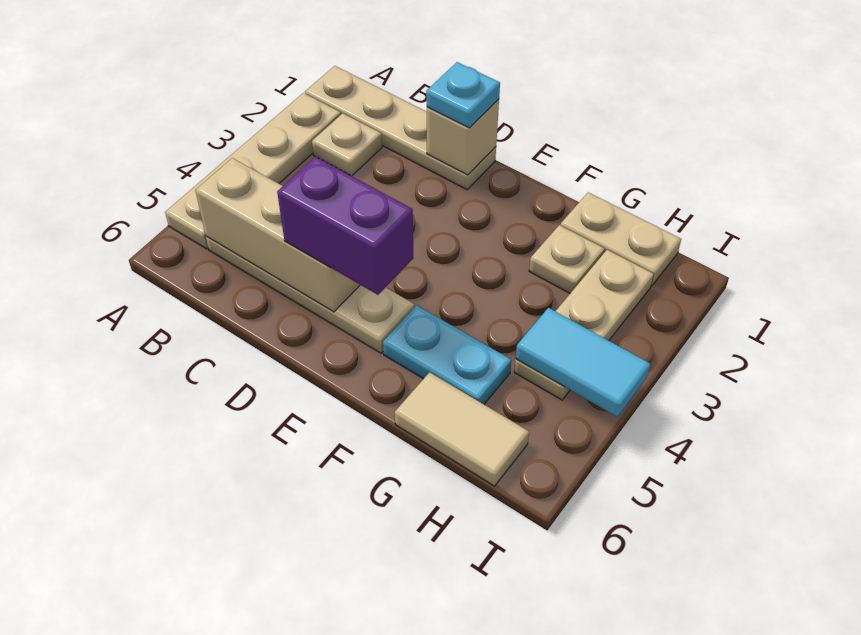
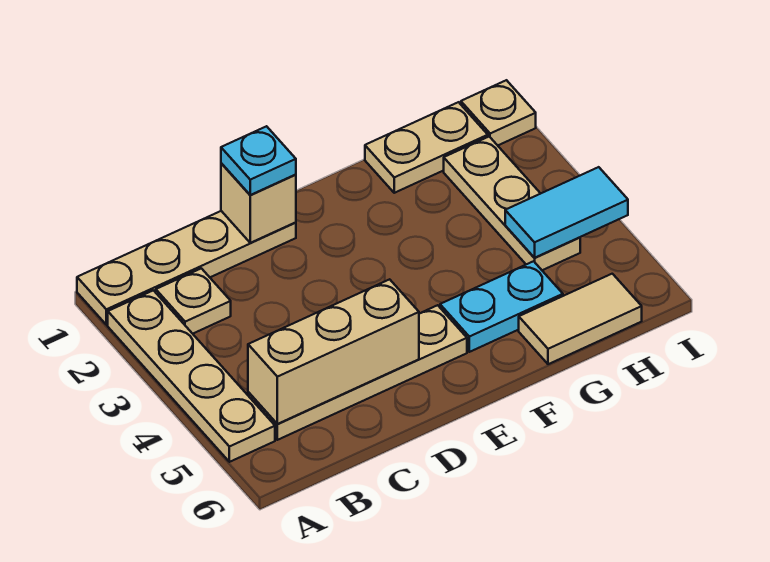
purple 1x2 brick [277,157,413,295] -> none
tan 1x1 plate [529,225,605,293] -> tan 1x1 plate moved to [461,80,536,145]

